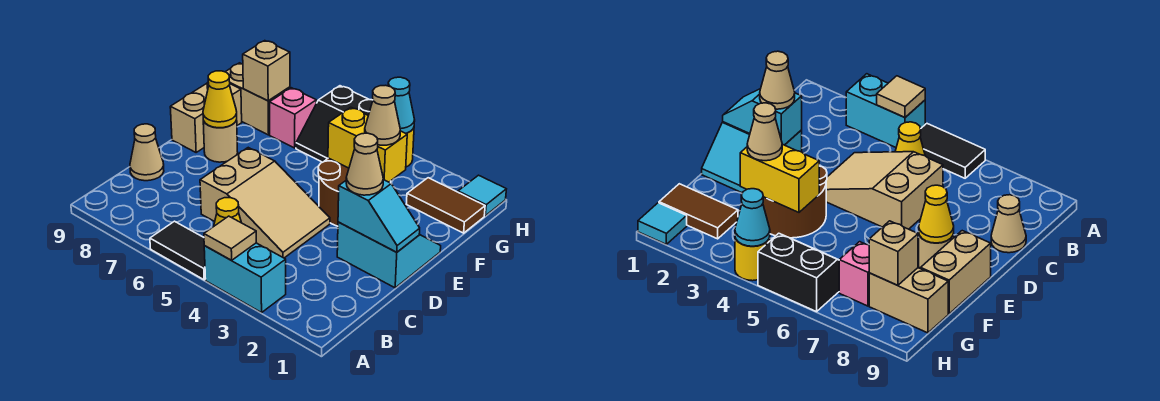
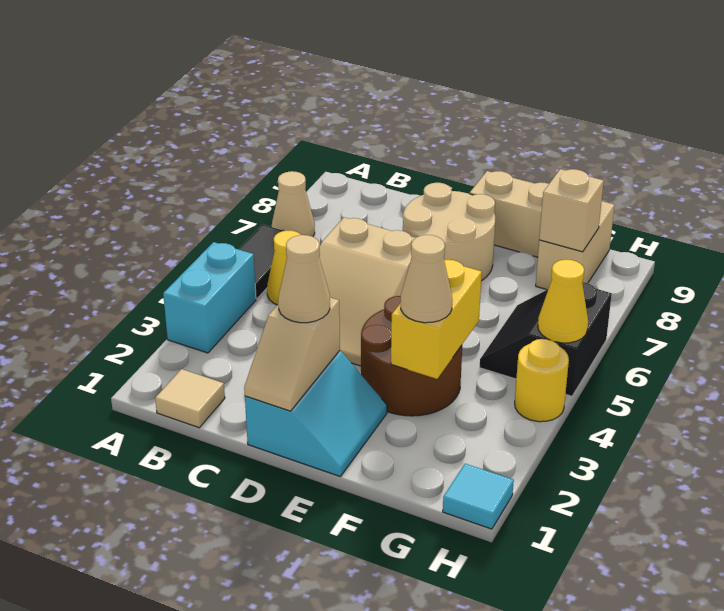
tan 1x1 tile [204,216,256,260] -> tan 1x1 tile moved to [155,369,225,428]
tan 1x1 cone [130,124,164,181] -> tan 1x1 cone moved to [272,171,315,237]
cyan 1x2 slope [338,180,420,252] -> tan 1x2 slope [244,298,340,411]
tan 1x1 round brick [203,120,238,162] -> tan 2x2 round brick [403,183,495,281]
yellow 1x1 cone [203,71,237,128] -> yellow 1x1 cone moved to [538,260,588,343]
brown 1x2 tile [407,178,485,233] -> none
pink 1x1 brick [269,88,316,148] -> none
cyan 1x1 cone [388,77,415,133] -> none

